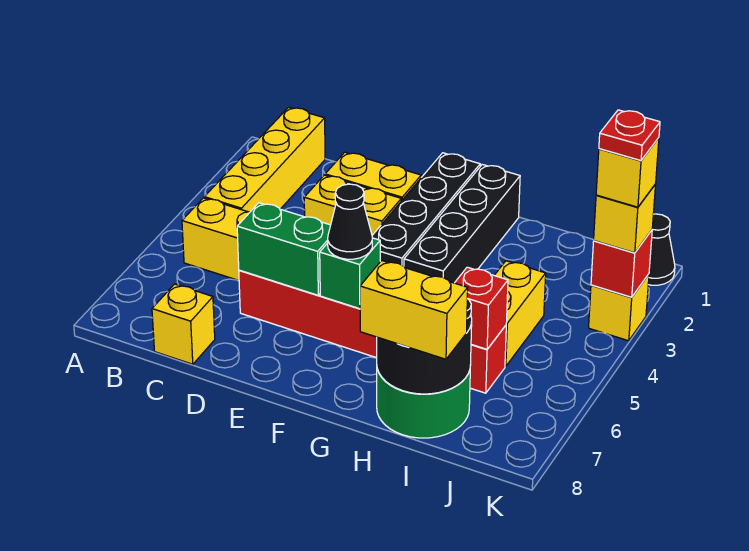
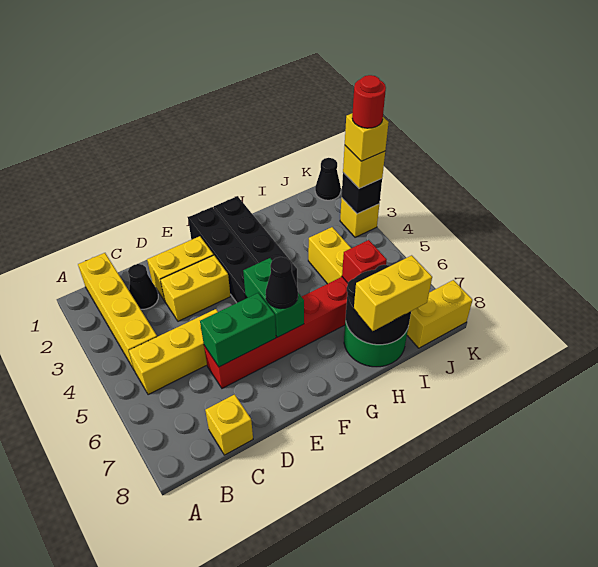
none -> black 1x1 cone [128,264,158,309]
green 1x1 brick [320,238,380,309] -> green 1x2 brick [243,258,304,337]
none -> yellow 1x2 brick [407,280,472,348]
red 1x1 brick [591,230,652,297] -> black 1x1 brick [342,173,382,214]
red 1x1 plate [599,110,660,161] -> red 1x1 round brick [352,75,386,128]

